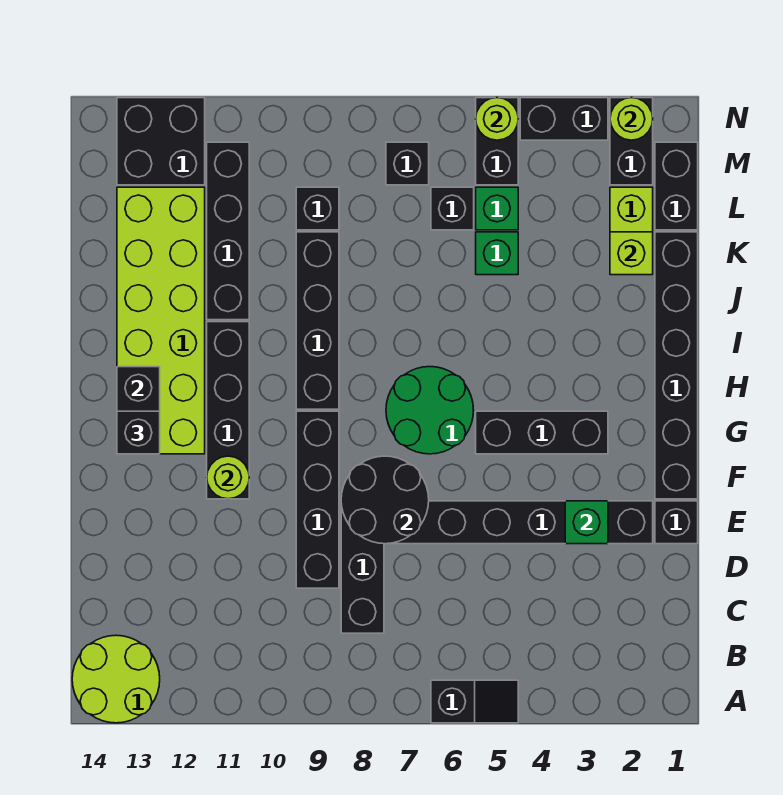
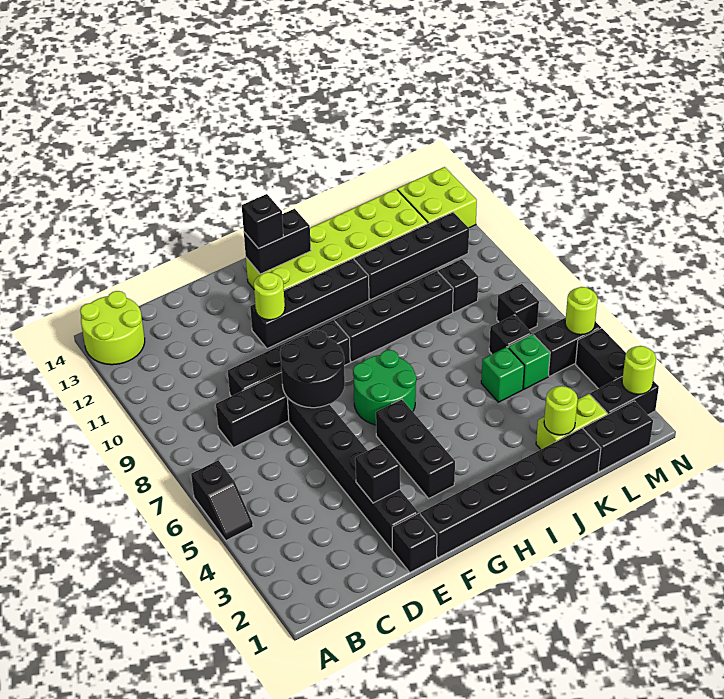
green 1x1 brick [565,501,608,544] -> black 1x1 brick [355,444,400,503]
lime 1x1 brick [610,232,653,275] -> lime 1x1 round brick [544,386,578,435]
black 2x2 brick [117,98,205,185] -> lime 2x2 brick [397,167,477,228]

